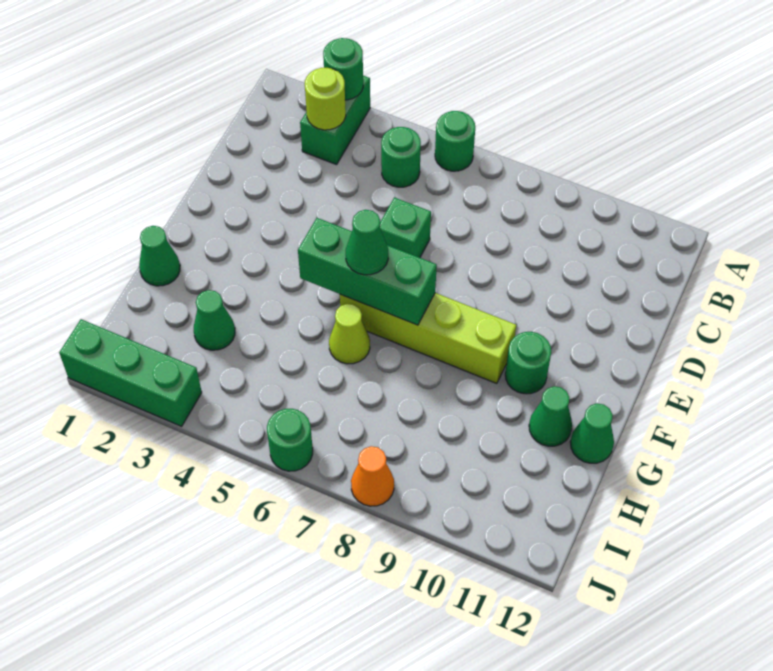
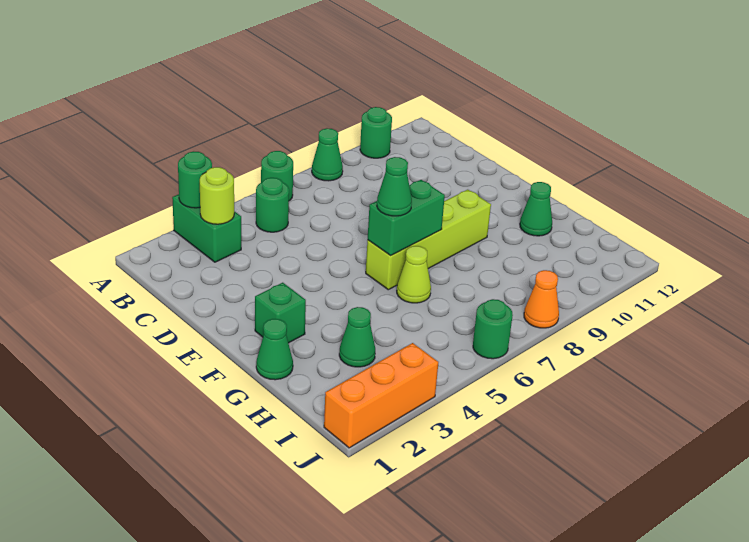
green 1x1 brick [380,197,431,258] -> green 1x1 brick moved to [255,283,306,343]
green 1x3 brick [298,218,437,325] -> green 1x2 brick [368,180,445,256]
green 1x1 round brick [505,332,551,394] -> green 1x1 round brick moved to [360,107,392,158]
green 1x1 cone [570,403,614,463] -> green 1x1 cone moved to [312,128,343,181]
green 1x3 brick [59,319,202,426] -> orange 1x3 brick [324,343,438,448]

